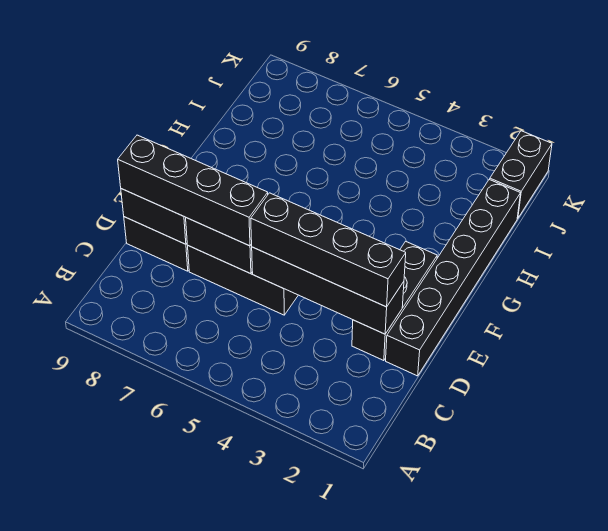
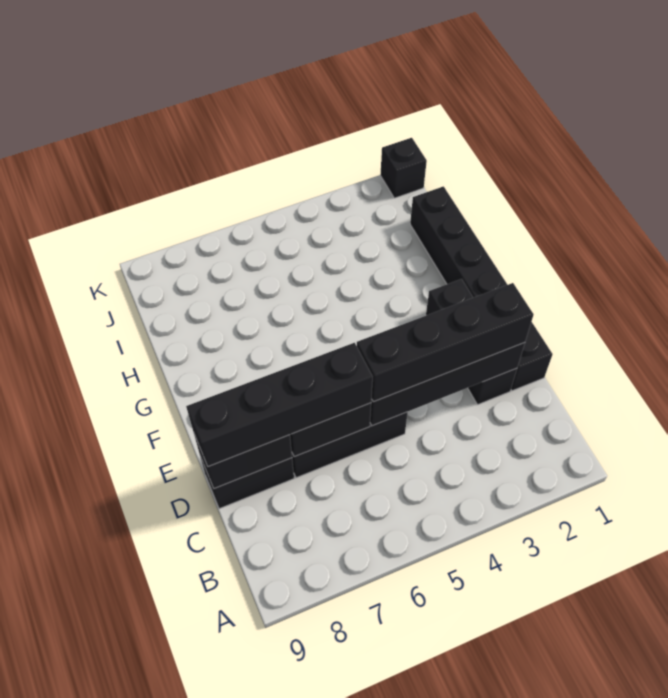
black 1x2 brick [490,131,552,218] -> black 1x1 brick [380,138,427,198]

